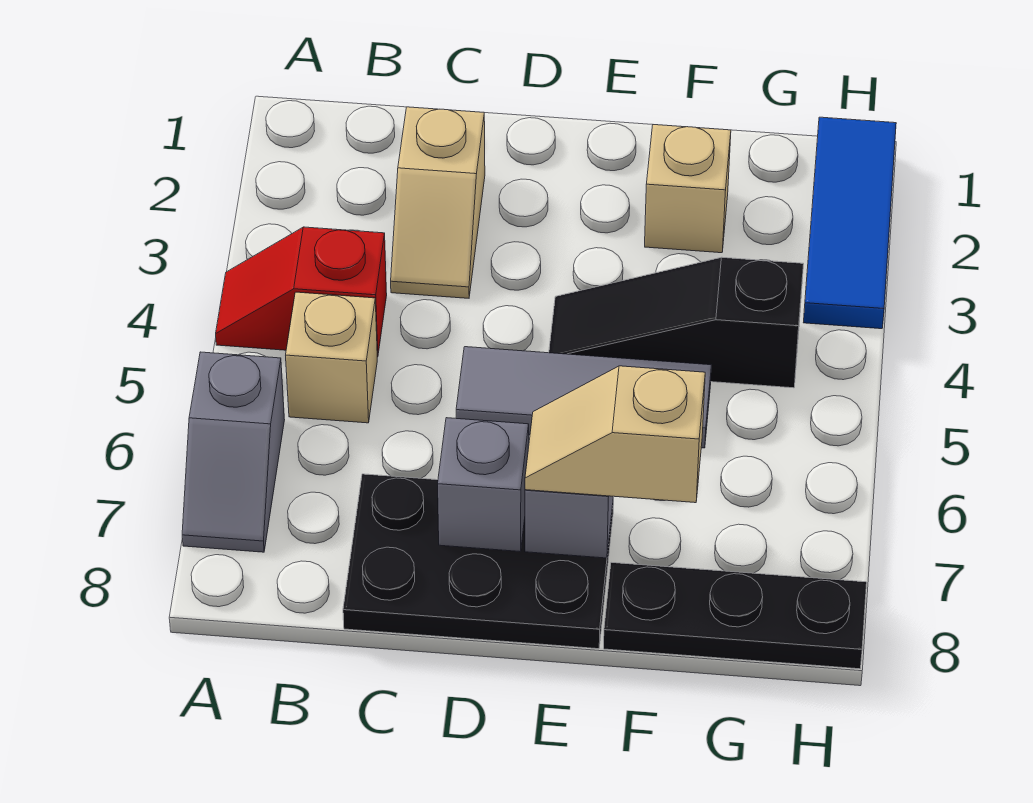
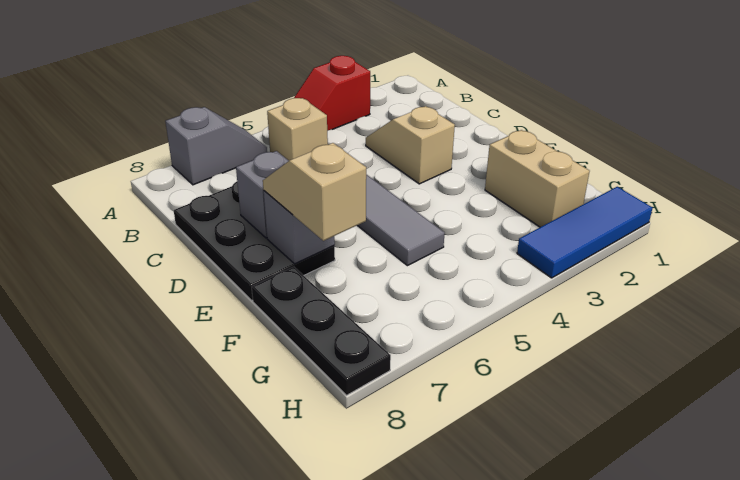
red 1x2 slope [216,227,387,357] -> red 1x2 slope turned to [294,56,370,131]
grey 1x2 slope [182,352,285,552] -> grey 1x2 slope turned to [165,107,267,185]
tan 1x2 slope [391,107,485,298] -> tan 1x2 slope turned to [366,106,455,184]
black 1x3 slope [549,257,804,388] -> none
tan 1x1 brick [645,125,731,253] -> tan 1x2 brick [485,130,590,227]

